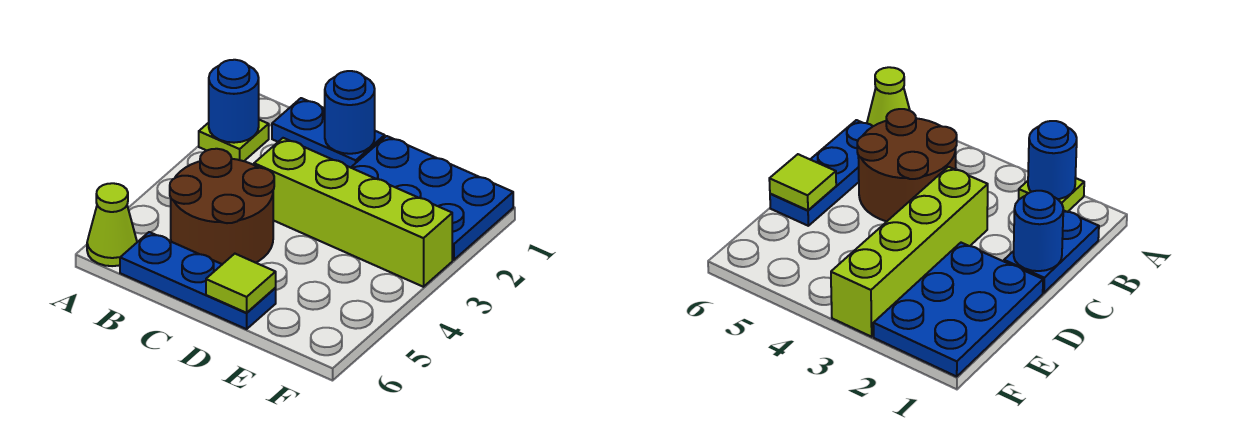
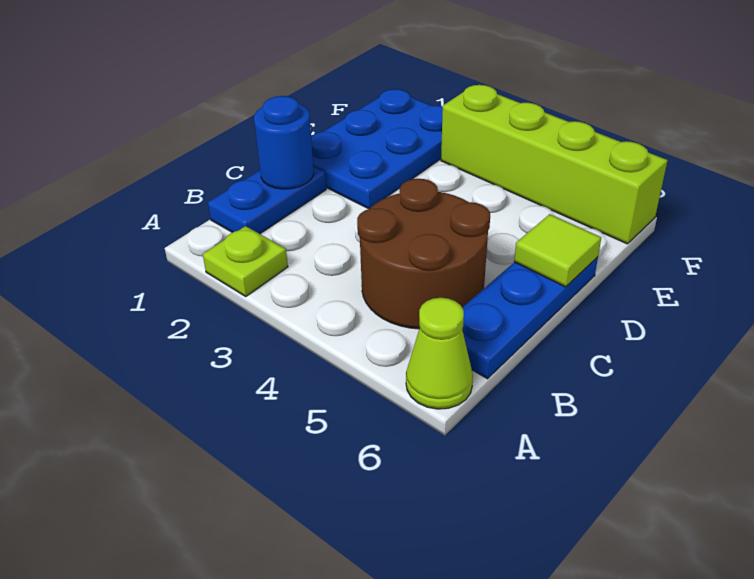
blue 1x1 round brick [209,60,259,143] -> none
lime 1x4 brick [254,138,452,287] -> lime 1x4 brick turned to [441,85,668,244]

